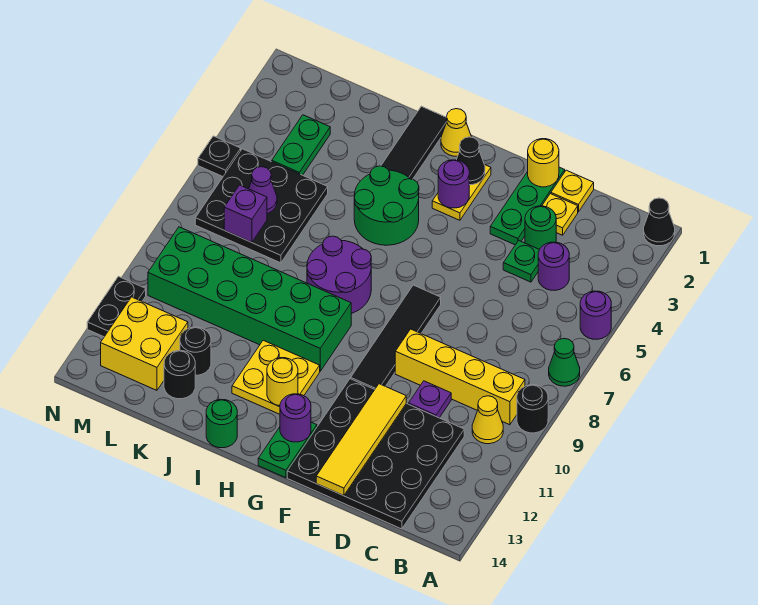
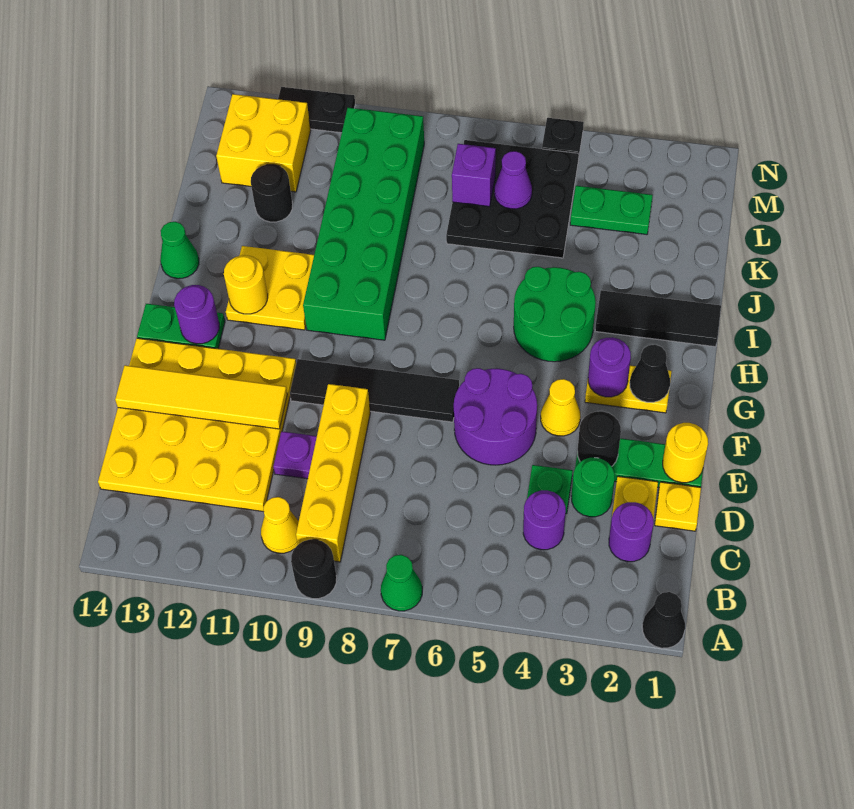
purple 1x1 round brick [580,291,611,339] -> purple 1x1 round brick moved to [609,502,654,562]
black 4x4 plate [287,379,464,529] -> yellow 4x4 plate [98,338,296,512]
yellow 1x1 cone [441,109,471,156] -> yellow 1x1 cone moved to [541,379,581,436]
purple 2x2 round brick [307,236,371,313] -> purple 2x2 round brick moved to [454,368,537,465]
green 1x1 round brick [206,400,237,448] -> green 1x1 cone [160,222,199,279]
black 1x1 round brick [164,351,195,399] -> black 1x1 round brick moved to [578,411,621,466]

